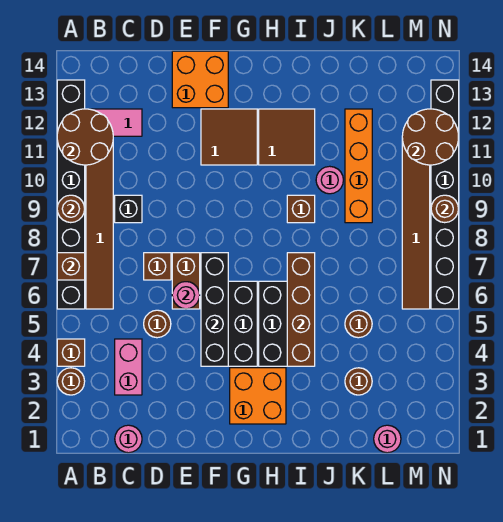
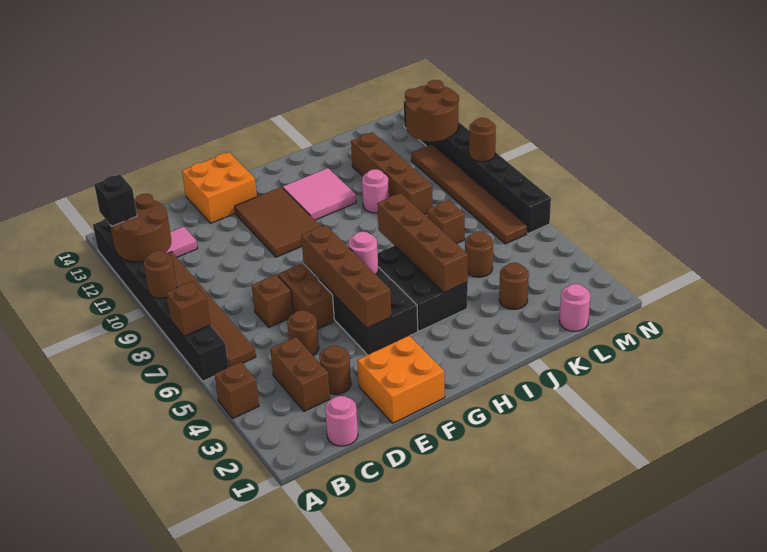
brown 1x1 round brick [57,368,85,395] -> brown 1x1 round brick moved to [319,345,351,394]
pink 1x2 brick [115,339,142,395] -> brown 1x2 brick [270,337,330,411]
black 1x1 brick [115,195,142,223] -> black 1x1 brick moved to [94,174,137,226]
pink 1x1 round brick [172,282,200,309] -> pink 1x1 round brick moved to [348,232,378,274]
black 1x4 brick [201,253,228,366] -> brown 1x4 brick [301,225,391,328]
brown 2x2 tile [201,109,257,165] -> brown 2x3 tile [235,187,321,257]
orange 2x2 brick [230,368,286,424] -> orange 2x2 brick moved to [357,336,445,423]
brown 2x2 tile [259,109,315,165] -> pink 2x2 tile [283,168,356,220]
brown 1x1 brick [287,195,315,223] -> brown 1x1 brick moved to [427,200,465,244]
orange 1x4 brick [345,109,372,223] -> brown 1x4 brick [351,132,433,215]

